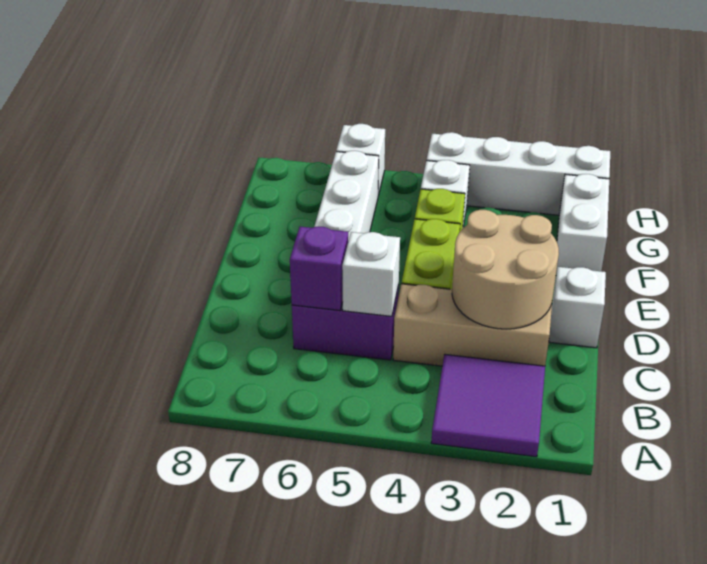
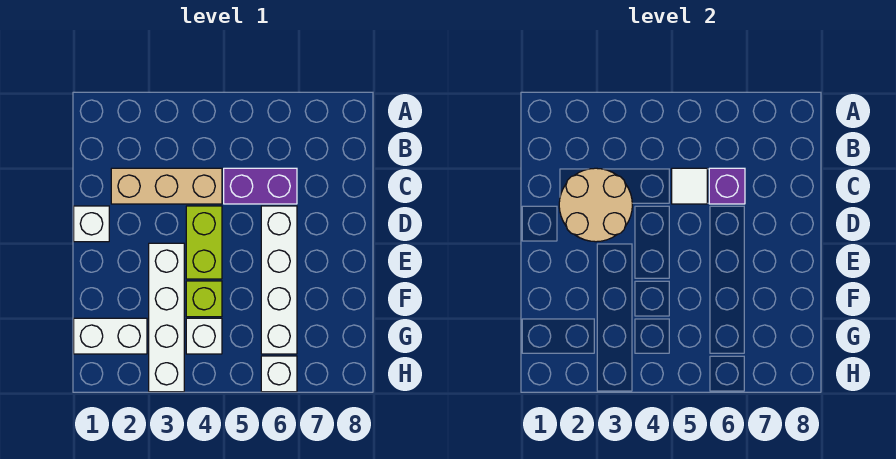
purple 2x2 tile [431,354,545,457] -> none
white 1x1 brick [342,232,400,316] -> white 1x1 tile [672,168,707,204]
white 1x2 brick [556,174,609,274] -> white 1x2 brick turned to [74,318,147,354]
white 1x4 brick [427,132,610,215] -> white 1x4 brick turned to [149,243,184,392]

